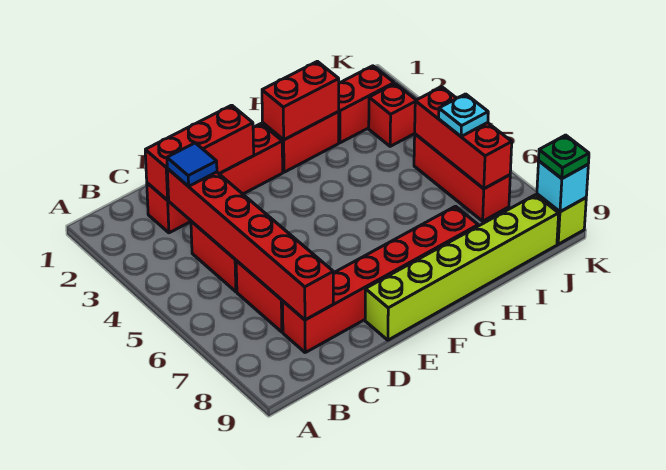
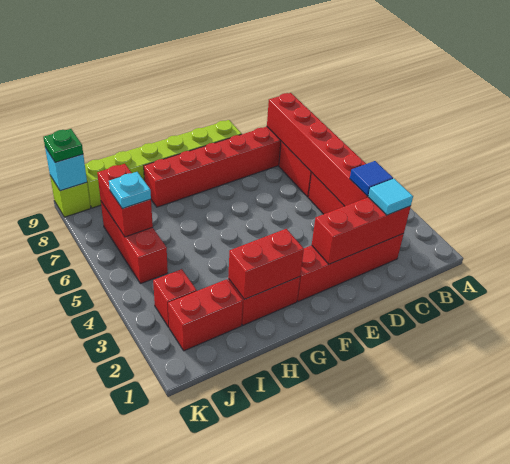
none -> cyan 1x1 tile [368,179,413,215]
red 1x3 brick [415,87,512,189] -> red 1x2 brick [97,164,153,237]

